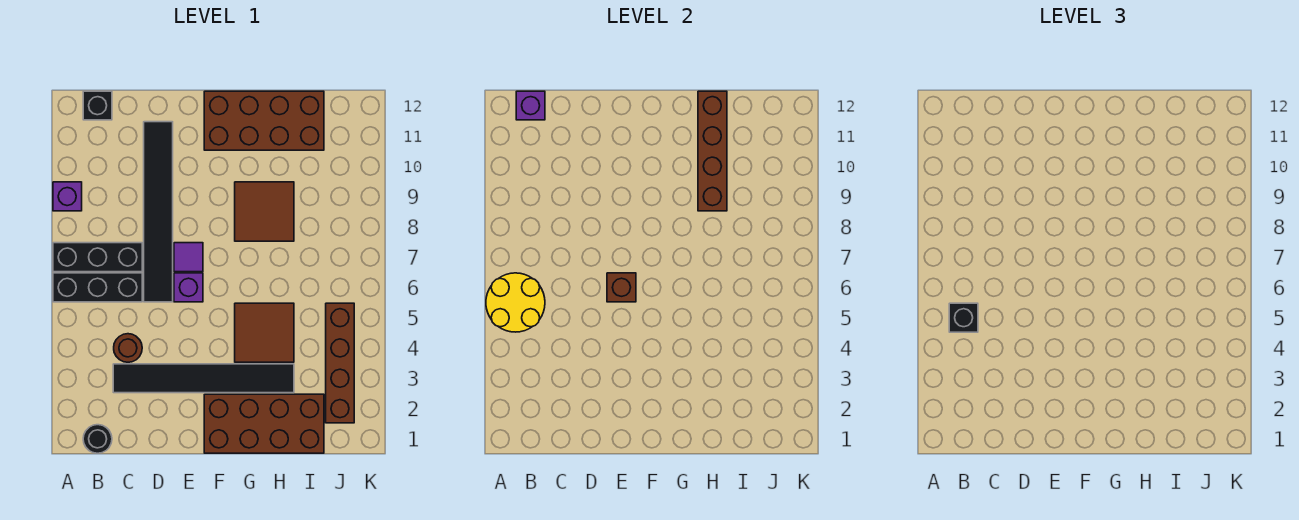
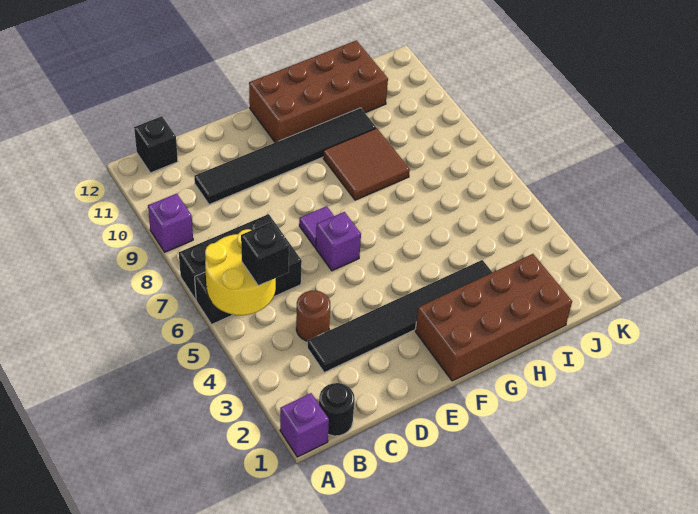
purple 1x1 brick [516,91,545,120] -> purple 1x1 brick moved to [280,393,329,457]
black 1x6 tile [144,122,173,302] -> black 1x6 tile turned to [194,108,376,205]
brown 1x1 brick [607,273,636,302] -> none
brown 2x2 tile [235,303,294,362] -> none
brown 1x4 brick [698,91,727,211] -> none
brown 1x4 brick [326,303,354,423] -> none

